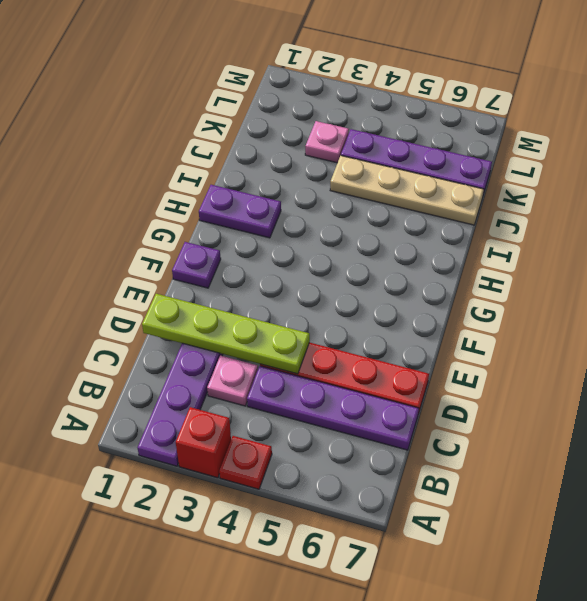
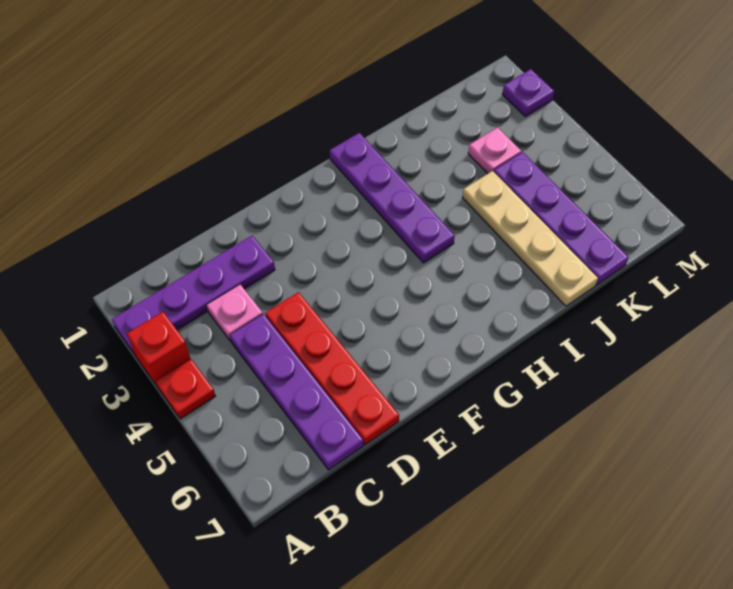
lime 1x4 plate [142,294,310,374] -> none
purple 1x1 plate [172,242,221,288] -> purple 1x1 plate moved to [502,69,554,117]
purple 1x2 plate [199,185,281,238] -> purple 1x4 plate [330,133,455,263]

